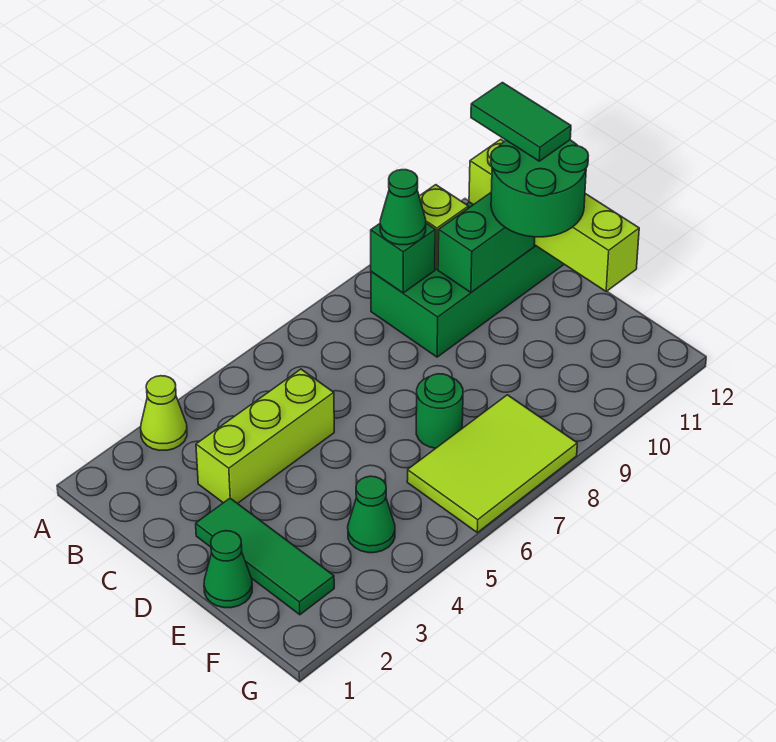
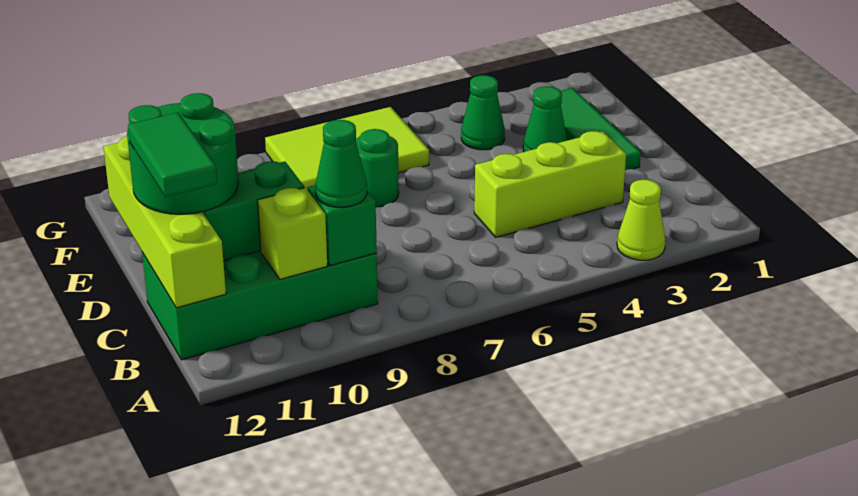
green 1x1 cone [204,531,252,608] -> green 1x1 cone moved to [523,86,567,152]

